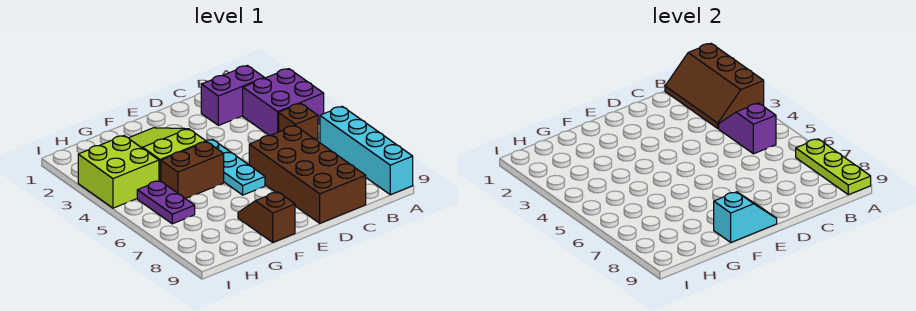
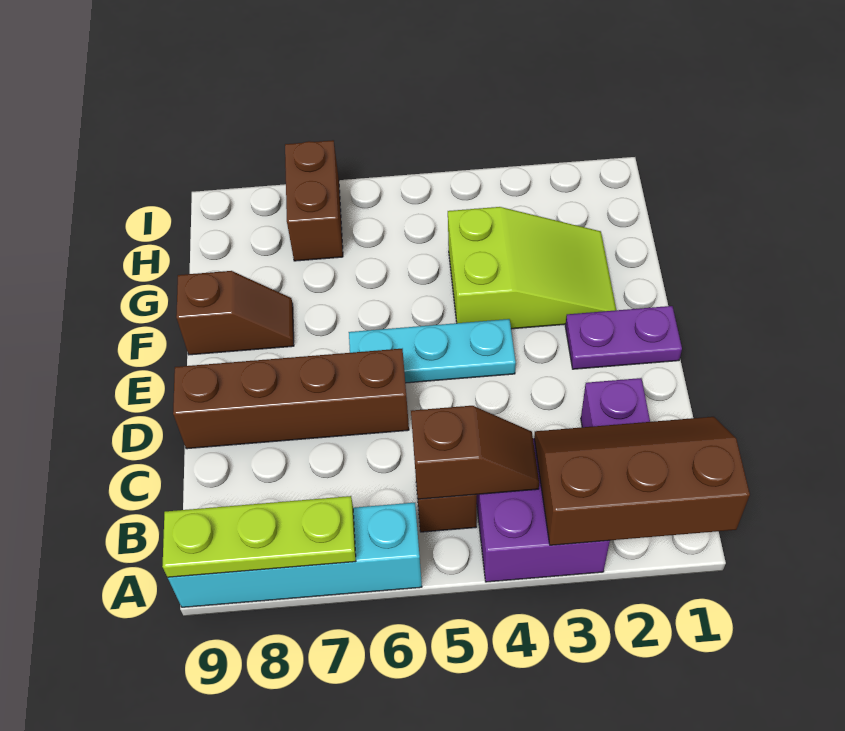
purple 1x2 slope [719,103,776,154] -> brown 1x2 slope [411,406,539,499]
brown 2x4 brick [249,126,366,223] -> brown 1x4 brick [173,349,409,449]
cyan 1x2 slope [714,192,777,242] -> none
brown 1x2 brick [161,142,224,199] -> brown 1x2 brick moved to [285,140,343,261]
lime 2x2 brick [78,136,159,208] -> none
purple 1x2 plate [137,181,195,224] -> purple 1x2 plate moved to [565,306,682,369]

